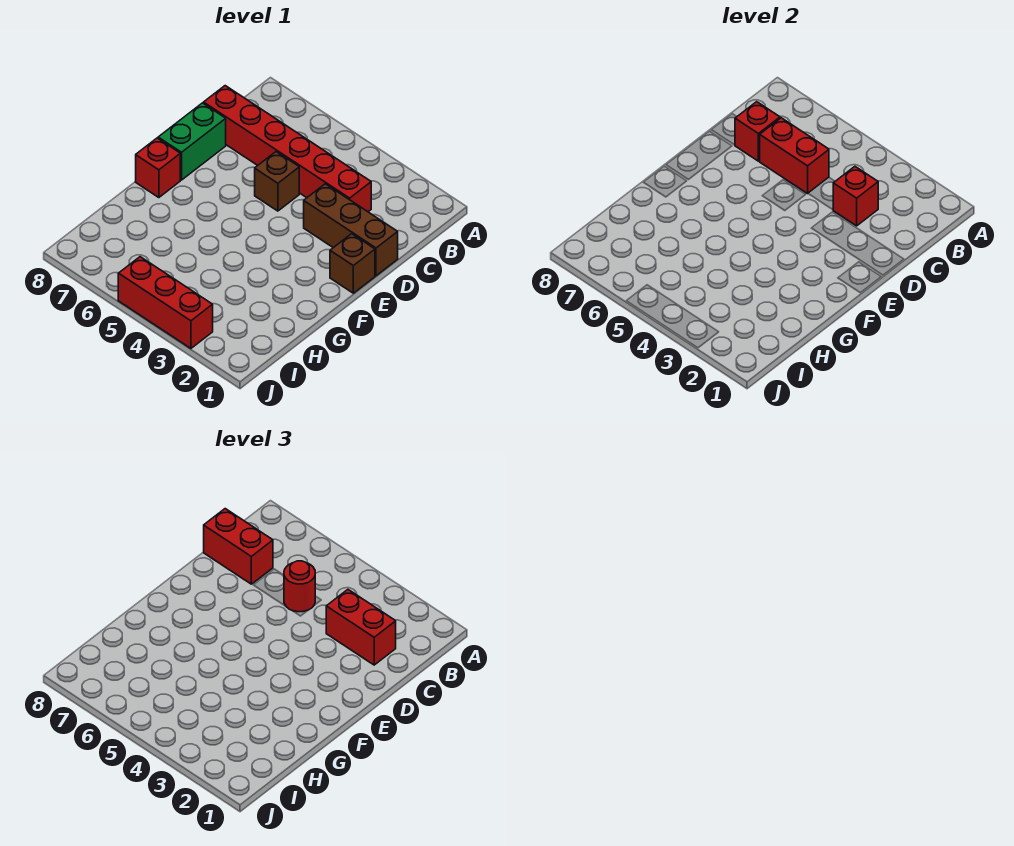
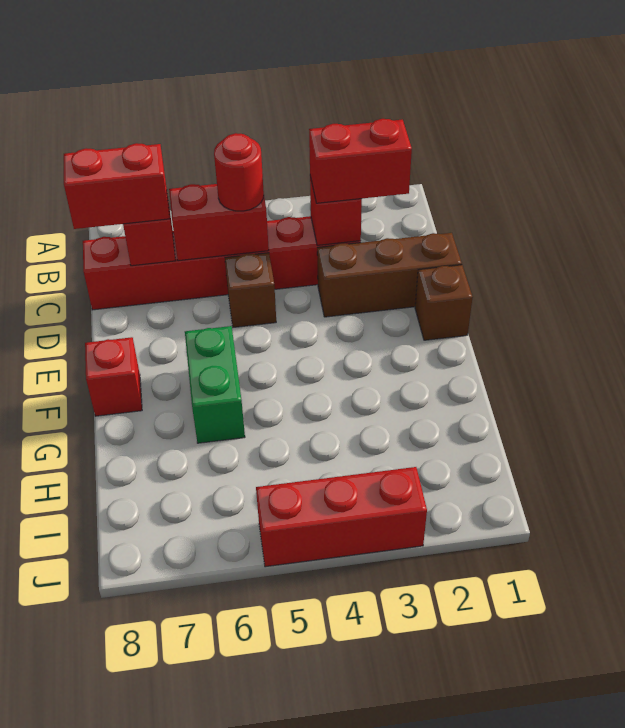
green 1x2 brick [158,103,226,180] -> green 1x2 brick moved to [185,326,245,443]

